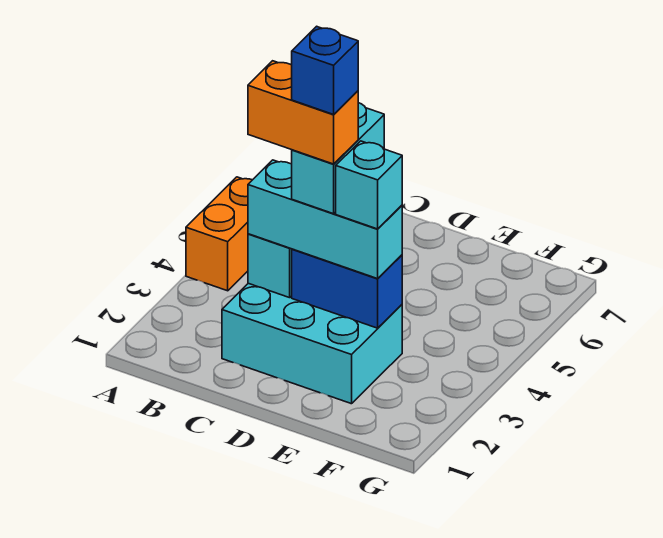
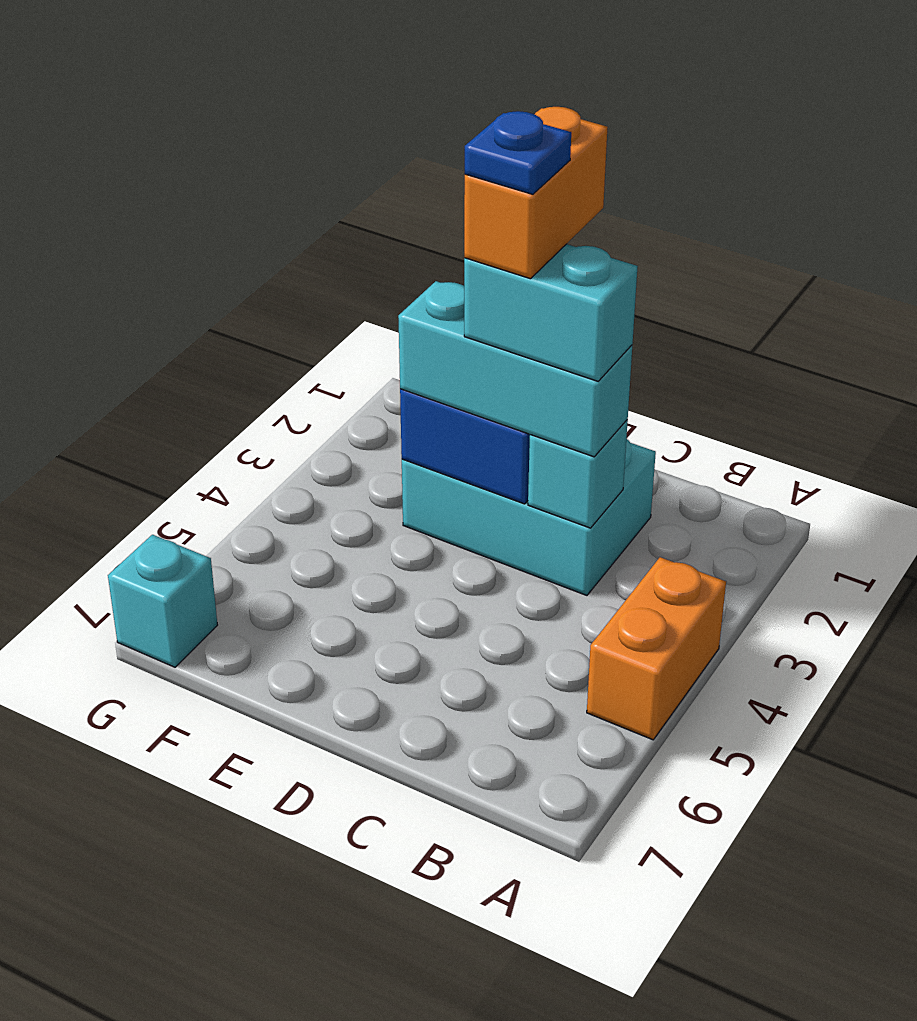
orange 1x2 brick [248,61,358,164] -> orange 1x2 brick turned to [464,107,608,279]
cyan 1x2 brick [292,103,384,214] -> cyan 1x2 brick turned to [464,244,638,381]
blue 1x1 brick [292,26,358,114] -> blue 1x1 plate [465,111,571,194]
cyan 1x1 brick [336,141,402,229] -> cyan 1x1 brick moved to [108,535,217,667]

